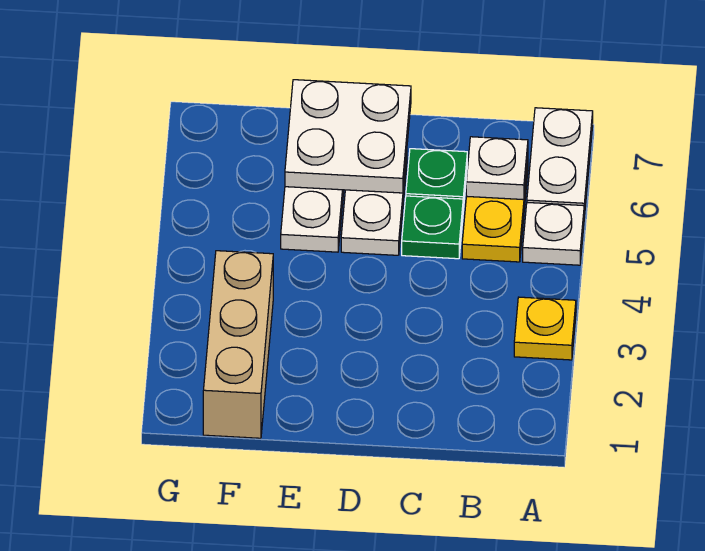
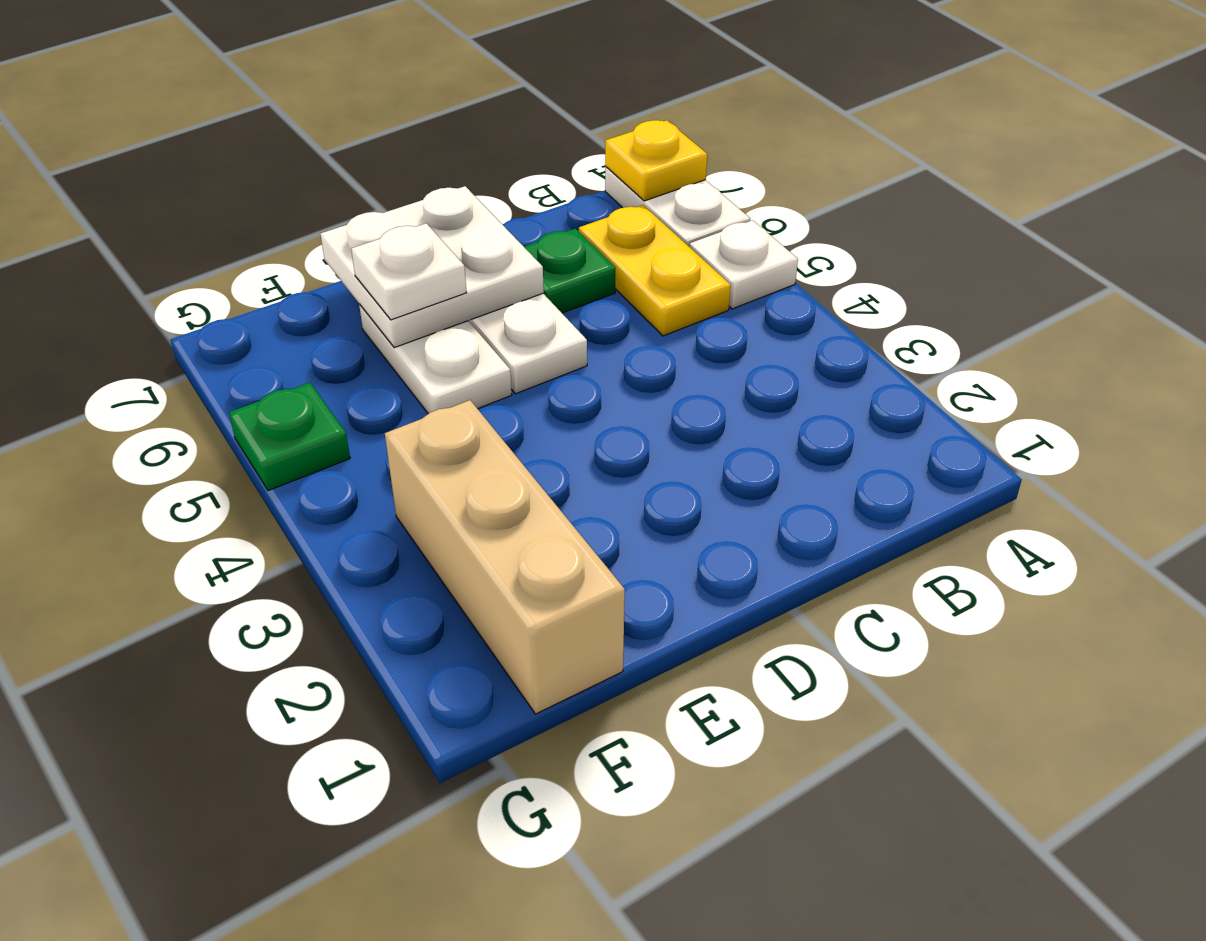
yellow 1x1 plate [514,297,576,360] -> yellow 1x1 plate moved to [605,120,707,201]
white 1x1 plate [466,137,528,200] -> white 1x1 plate moved to [351,223,467,320]
green 1x1 plate [402,196,463,259] -> green 1x1 plate moved to [229,383,350,491]

